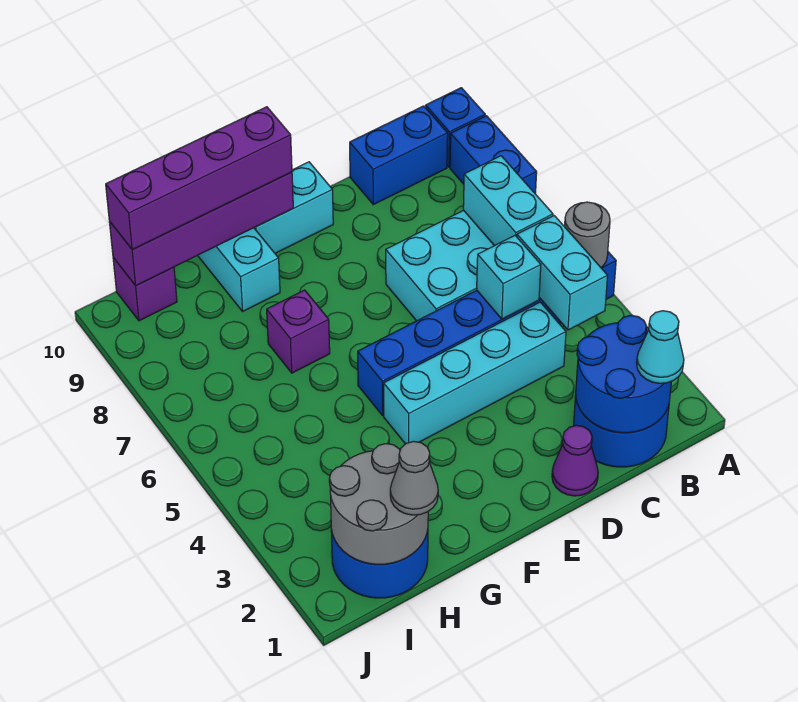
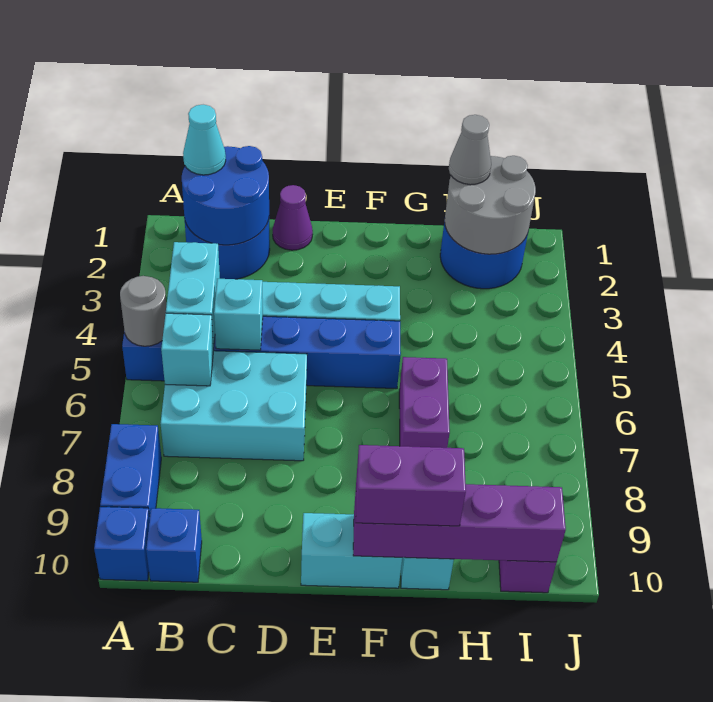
cyan 1x2 brick [463,156,553,246] -> cyan 1x1 brick [161,313,214,386]
blue 1x2 brick [350,106,448,205] -> blue 1x1 brick [146,508,202,582]
purple 1x4 brick [106,107,292,250] -> purple 1x2 brick [356,445,466,526]
purple 1x1 brick [267,290,330,373] -> purple 1x2 brick [399,357,450,448]

